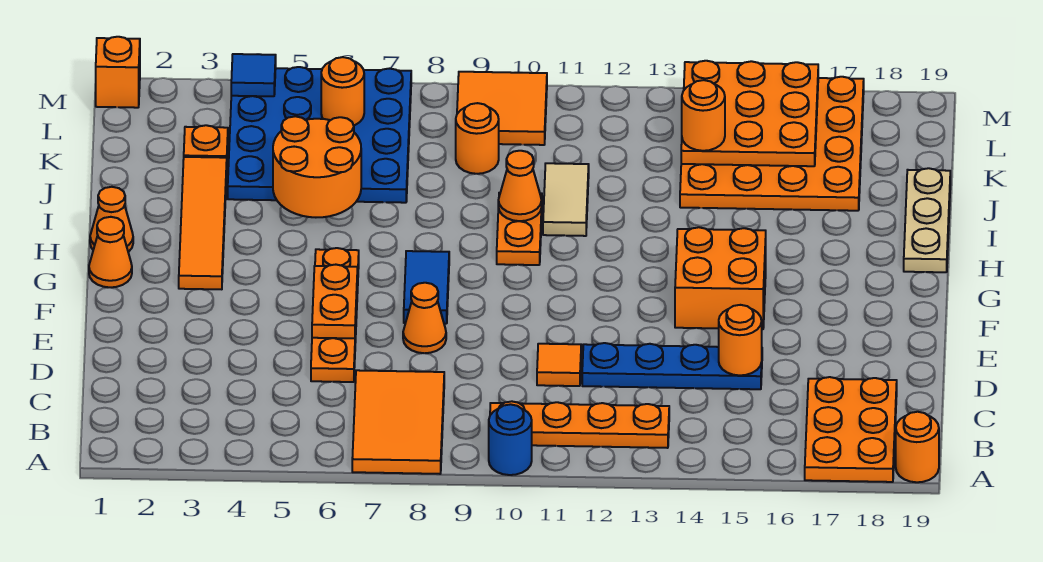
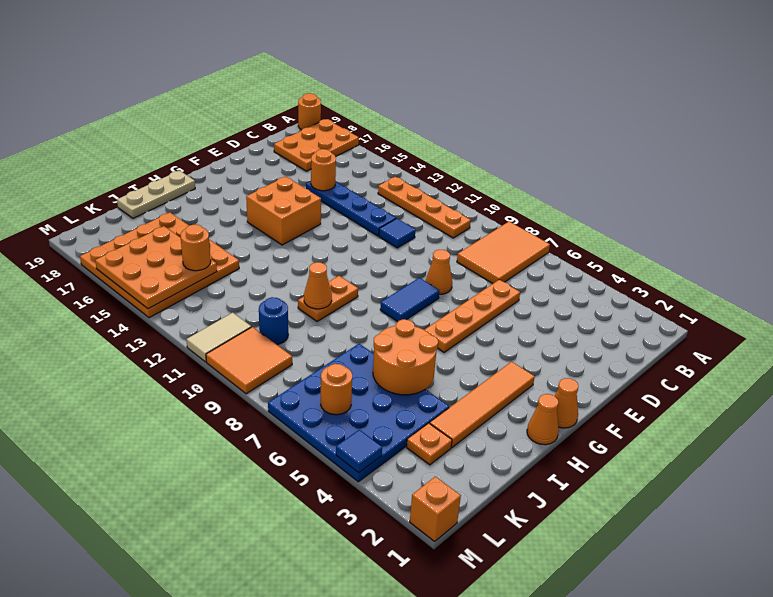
blue 1x1 round brick [489,404,532,475] -> blue 1x1 round brick moved to [259,297,288,345]
orange 1x1 tile [537,344,581,386] -> blue 1x1 tile [379,219,415,248]
orange 1x2 plate [312,265,358,338] -> none
tan 1x2 tile [543,163,589,236] -> tan 1x2 tile moved to [186,312,251,362]
orange 1x1 round brick [456,103,499,174] -> none

